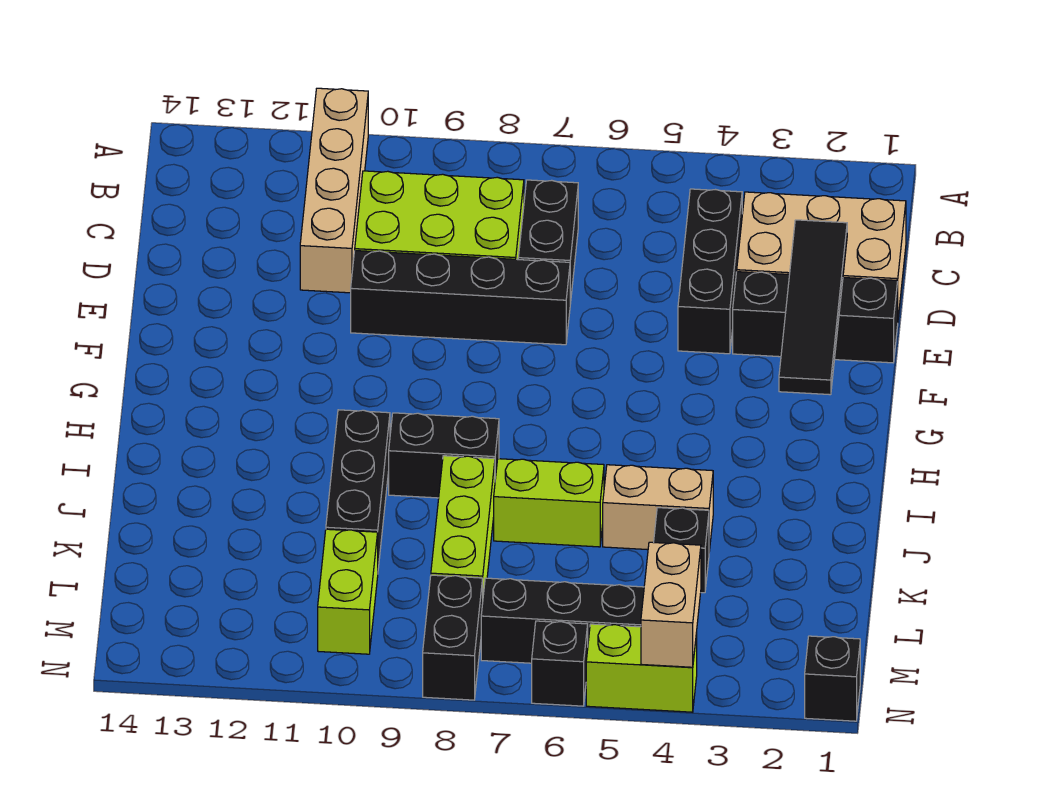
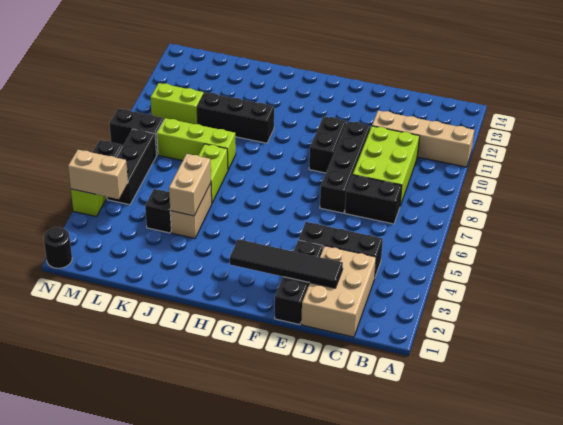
black 1x2 brick [389,413,499,498] -> black 1x2 brick moved to [309,116,346,173]
none -> tan 1x2 brick [169,154,211,216]
black 1x1 brick [805,636,860,721] -> black 1x1 round brick [44,227,72,268]

